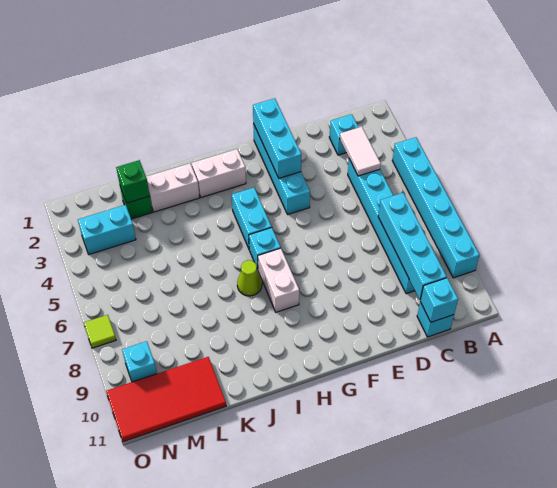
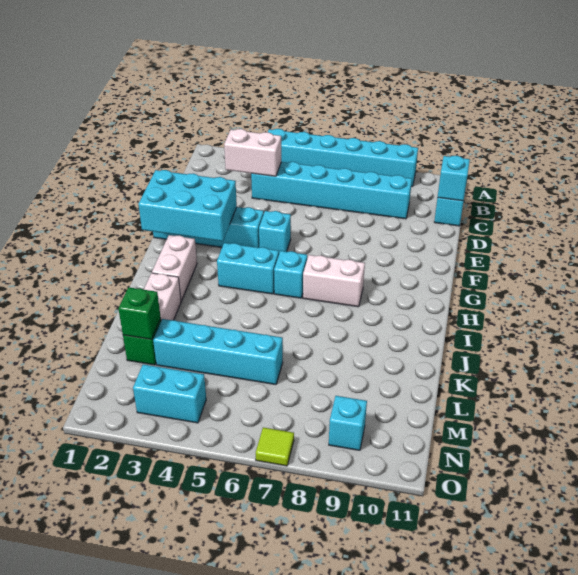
cyan 1x1 brick [329,114,359,155] -> cyan 1x1 brick moved to [259,211,291,253]
white 1x2 tile [339,127,381,176] -> white 1x2 brick [224,129,281,176]
cyan 1x4 brick [378,193,447,300] -> cyan 1x4 brick moved to [153,319,283,385]
cyan 1x3 brick [253,98,302,178] -> cyan 2x3 brick [138,170,237,241]
lime 1x1 cone [237,260,262,296] -> none
red 2x4 tile [106,357,226,442] -> none
cyan 1x2 brick [78,205,136,254] -> cyan 1x2 brick turned to [133,364,206,423]

